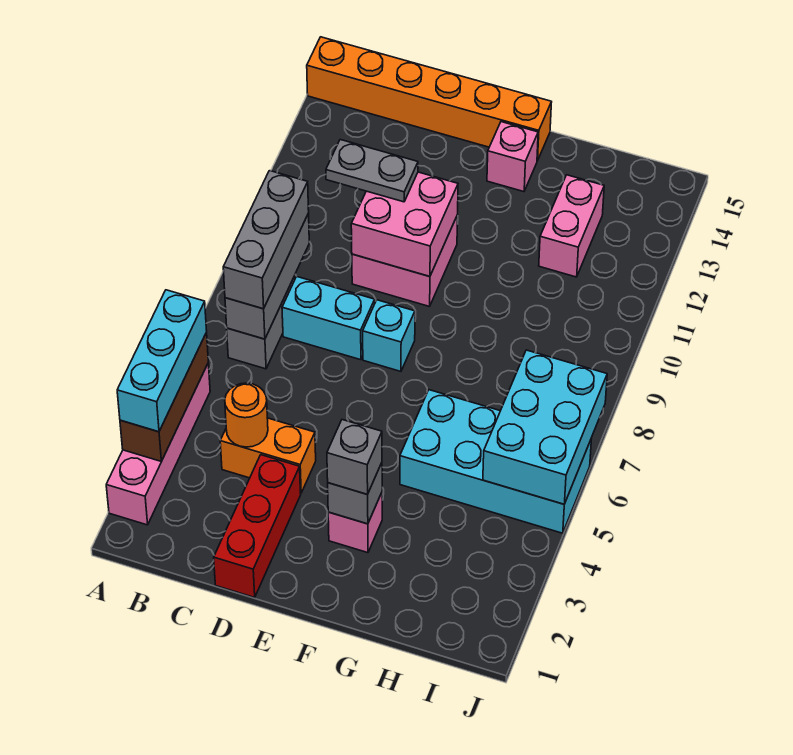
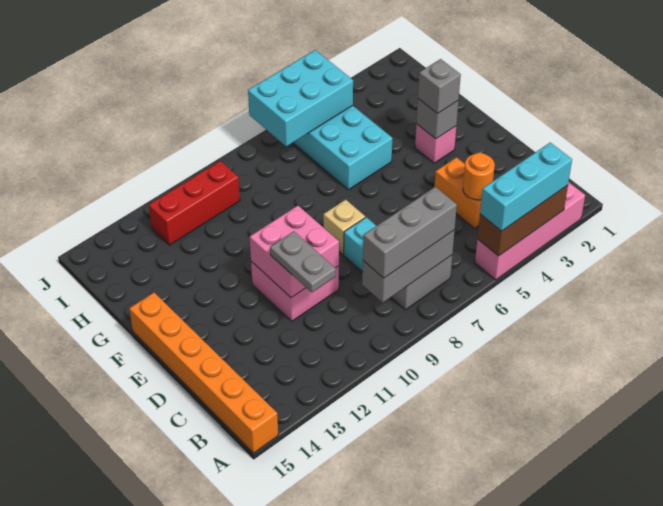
red 1x3 brick [214,455,301,597] -> red 1x3 brick moved to [149,161,240,245]
cyan 1x1 brick [363,300,415,371] -> tan 1x1 brick [323,200,365,254]
pink 1x1 brick [487,122,538,192] -> none
pink 1x2 brick [539,175,604,277] -> none

